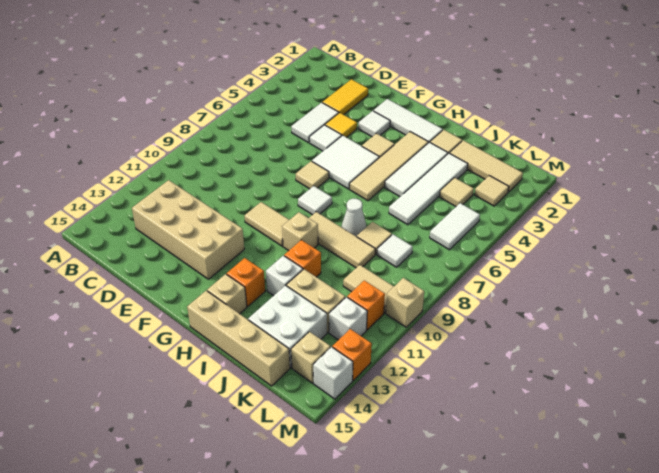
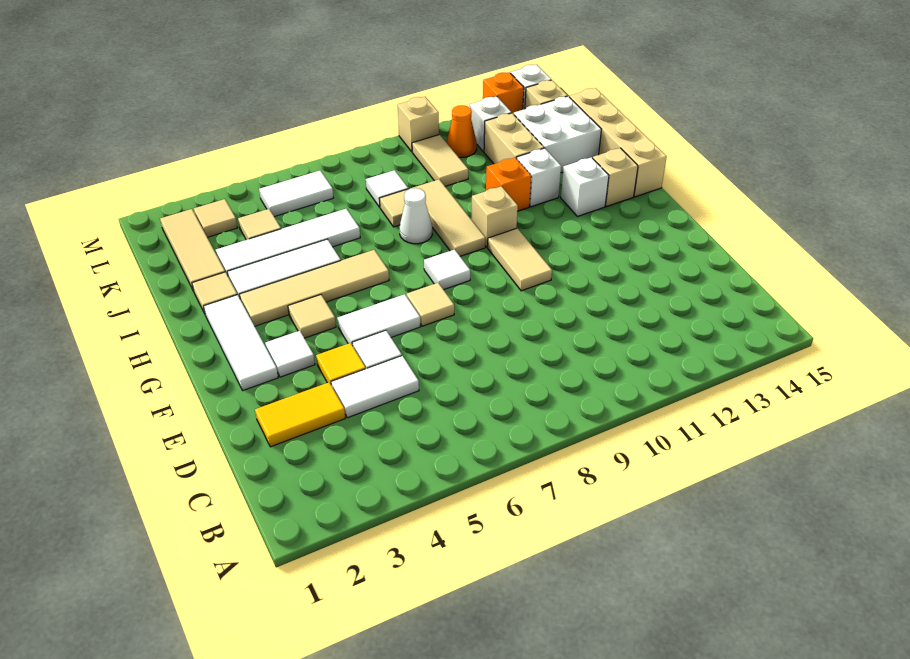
tan 2x4 brick [132,180,244,279] -> none
white 2x2 tile [312,135,379,189] -> white 1x2 tile [337,294,421,346]
orange 1x1 brick [227,258,265,306] -> white 1x1 brick [561,157,609,216]
orange 1x1 brick [347,280,385,330] -> orange 1x1 cone [446,105,477,157]

